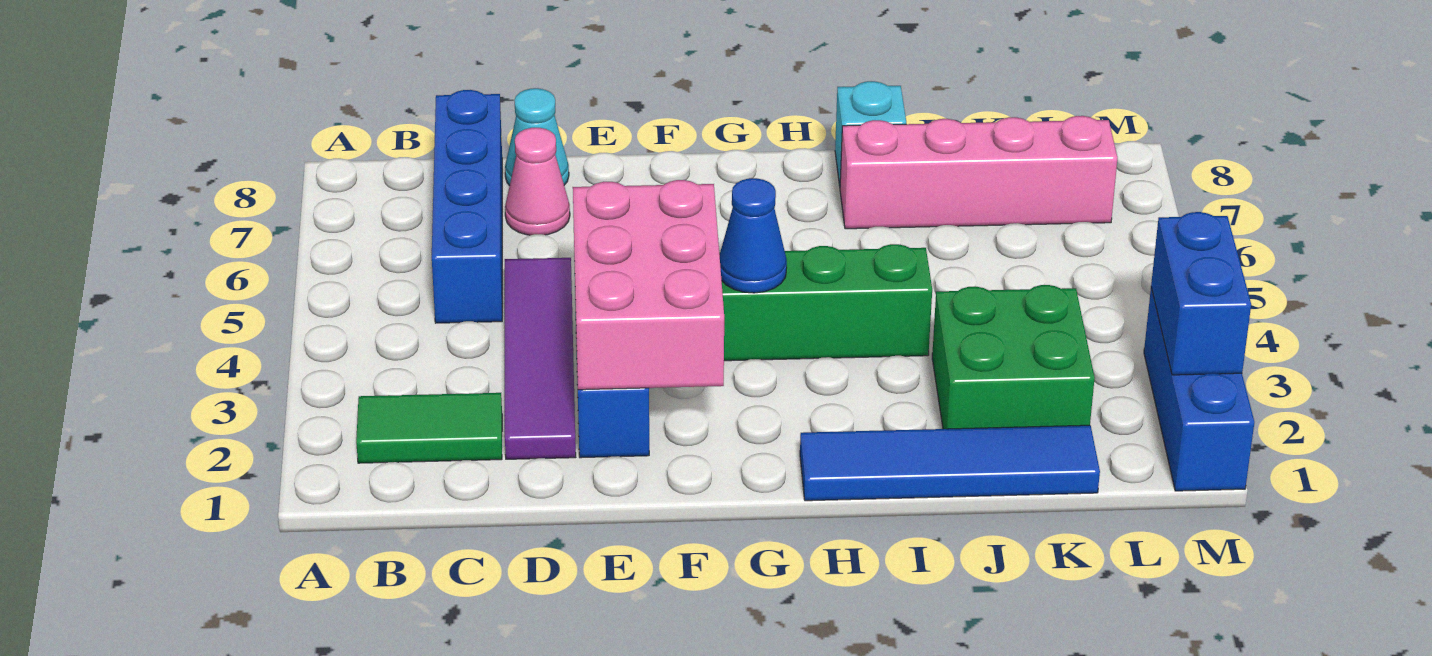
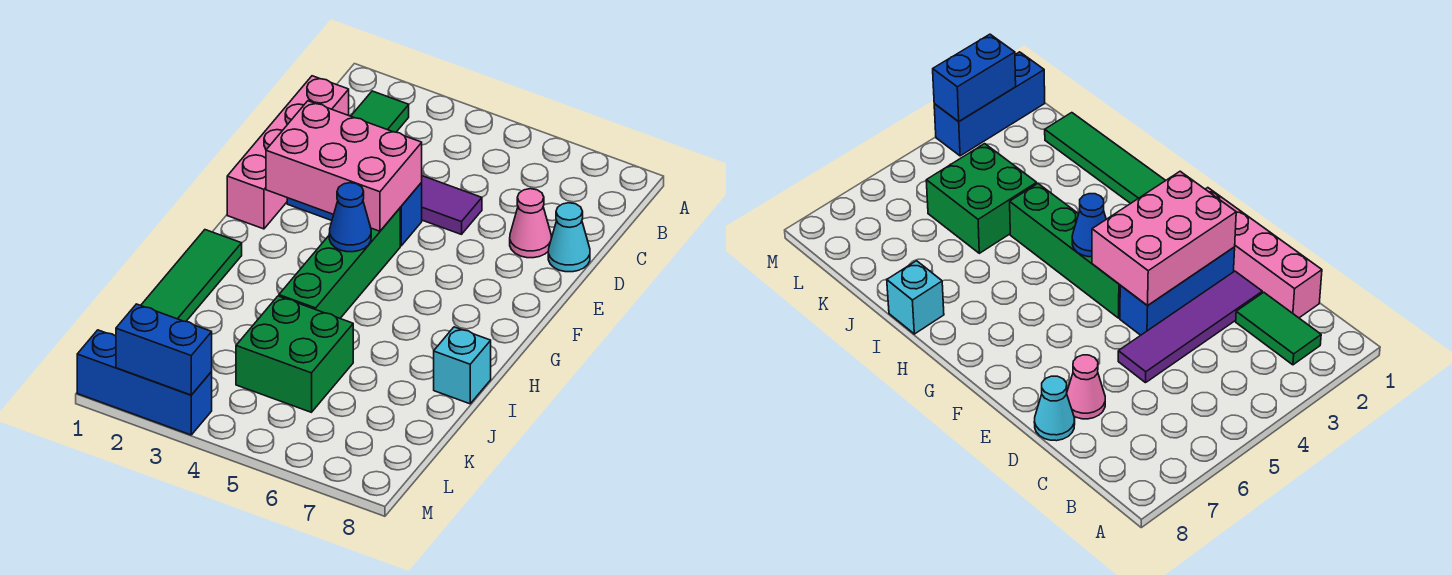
blue 1x4 brick [432,90,502,323] -> none
blue 1x4 tile [800,425,1100,501] -> green 1x4 tile [141,230,242,322]
pink 1x4 brick [840,116,1117,229] -> pink 1x4 brick moved to [227,76,349,229]
green 2x2 brick [932,285,1095,429] -> green 2x2 brick moved to [236,296,353,412]

